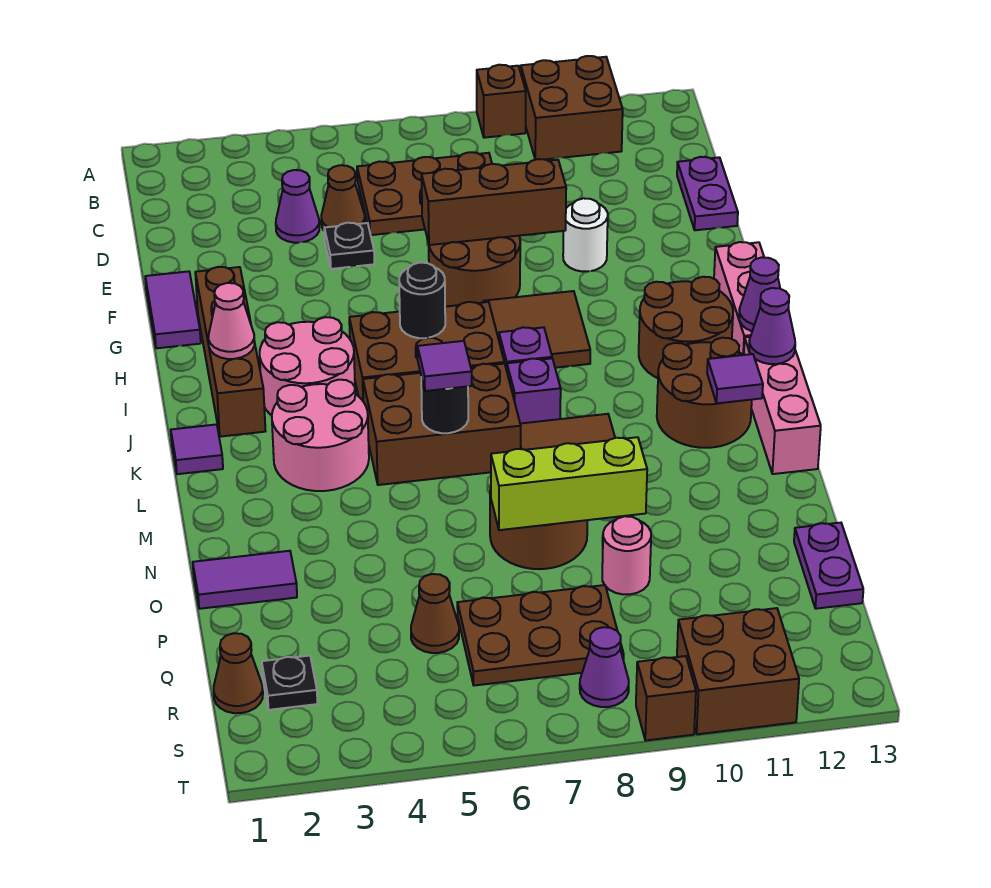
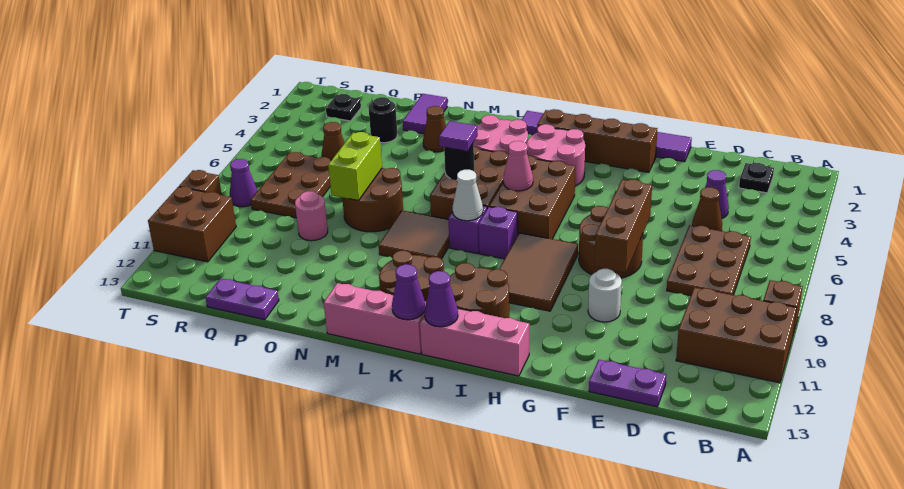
brown 2x2 brick [521,56,623,160] -> brown 2x3 brick [676,288,797,383]
black 1x1 plate [324,223,374,269] -> black 1x1 plate moved to [739,163,774,193]
brown 2x2 tile [483,291,590,368] -> brown 2x3 tile [499,233,578,311]
pink 1x1 cone [208,283,255,359] -> pink 1x1 cone moved to [503,141,533,191]
black 1x1 round brick [399,263,445,338] -> black 1x1 round brick moved to [368,97,397,143]
none -> white 1x1 cone [453,170,483,221]
purple 1x1 tile [707,354,763,403] -> none
lime 1x3 brick [491,437,647,530] -> lime 1x2 brick [328,132,382,201]
brown 1x1 cone [214,633,263,713] -> brown 1x1 cone moved to [423,106,446,152]

